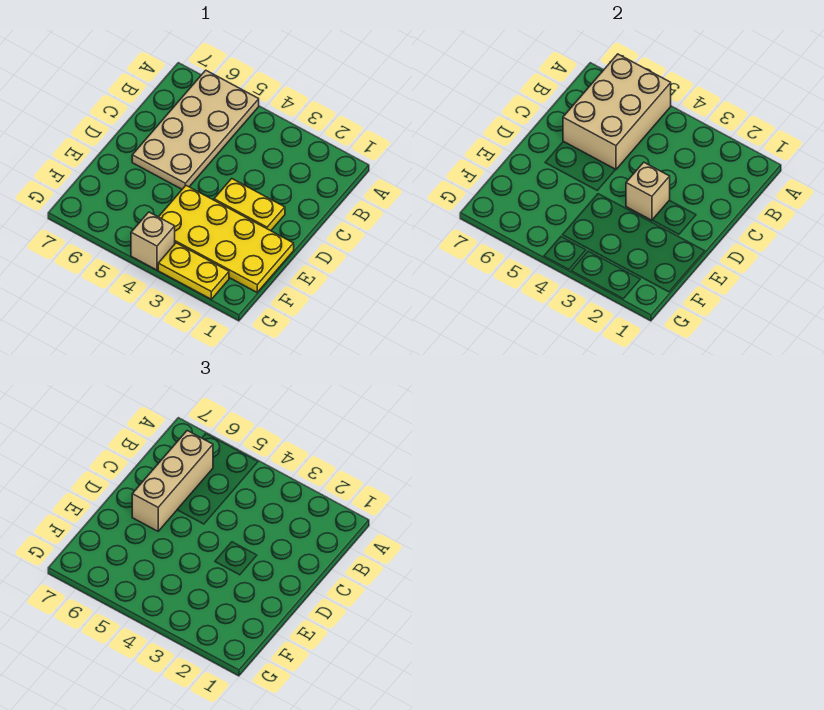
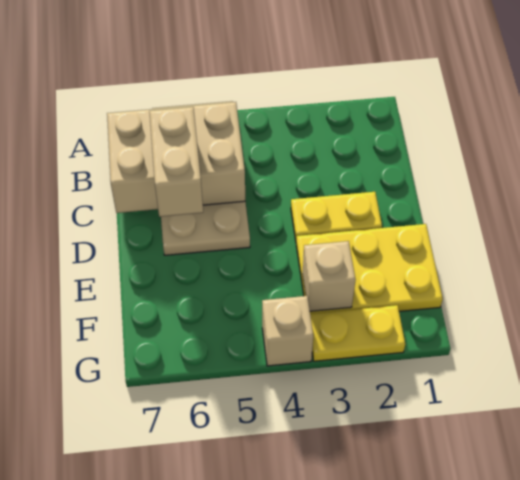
tan 2x3 brick [563,54,671,170] -> tan 2x3 brick turned to [107,102,245,213]
tan 1x3 brick [132,431,213,531] -> tan 1x2 brick [149,107,203,217]
tan 1x1 brick [626,162,670,220] -> tan 1x1 brick moved to [302,241,355,311]
yellow 2x4 plate [159,186,294,292] -> yellow 2x3 plate [296,224,443,314]

